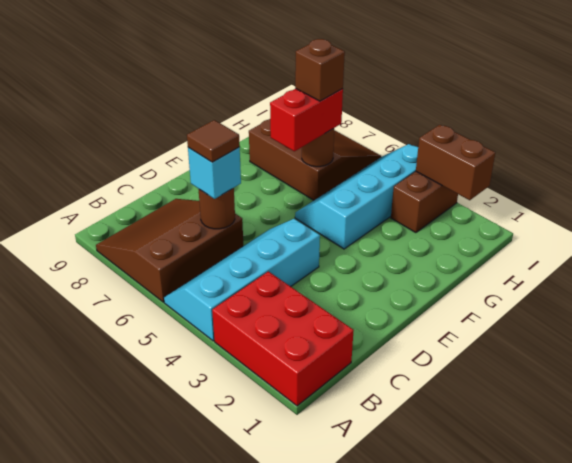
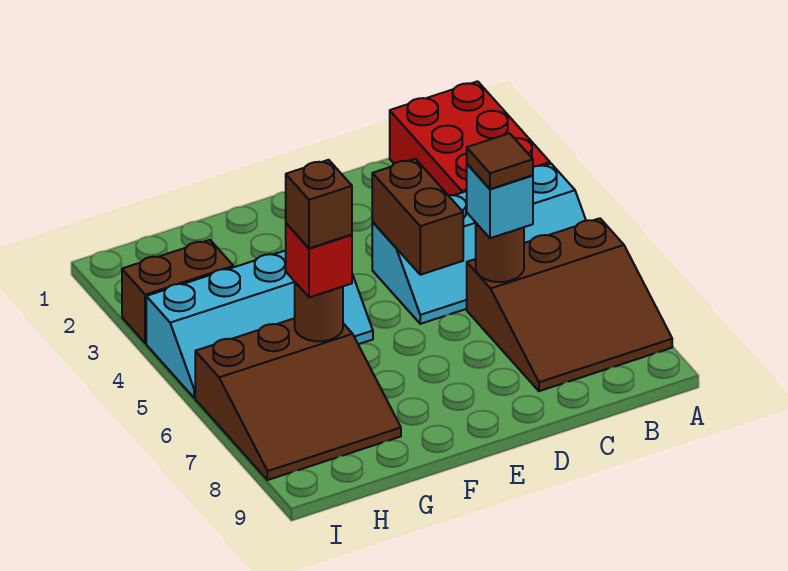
red 1x2 brick [270,89,343,151] -> red 1x1 brick [286,223,352,297]
brown 3x3 slope [249,119,381,200] -> brown 3x3 slope turned to [195,318,401,480]
brown 1x2 brick [416,125,495,200] -> brown 1x2 brick moved to [372,159,463,275]

